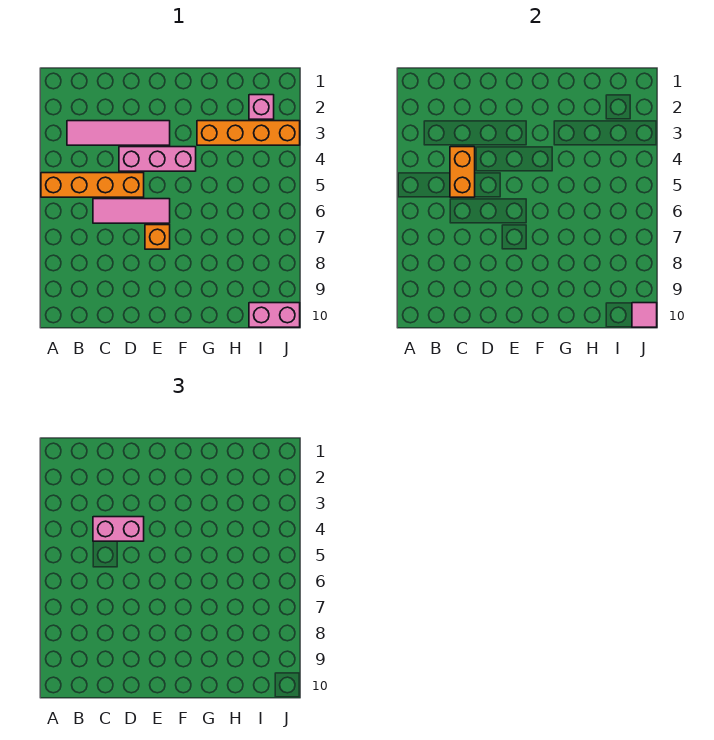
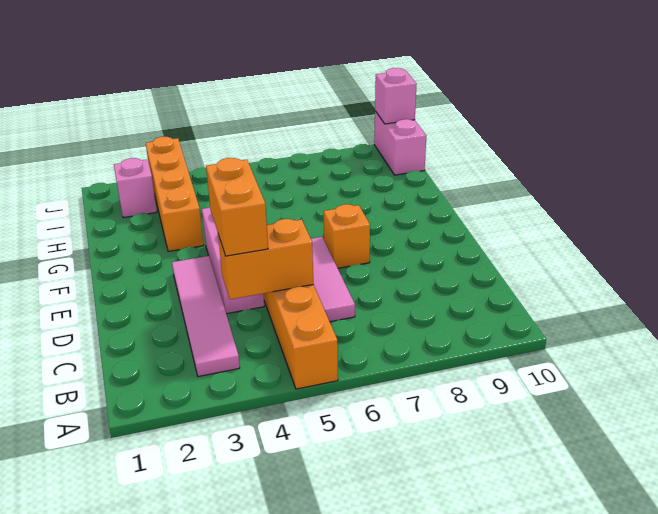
pink 1x2 brick [93,517,144,541] -> orange 1x2 brick [206,158,268,256]
pink 1x1 tile [632,303,657,327] -> pink 1x1 brick [375,68,417,124]

